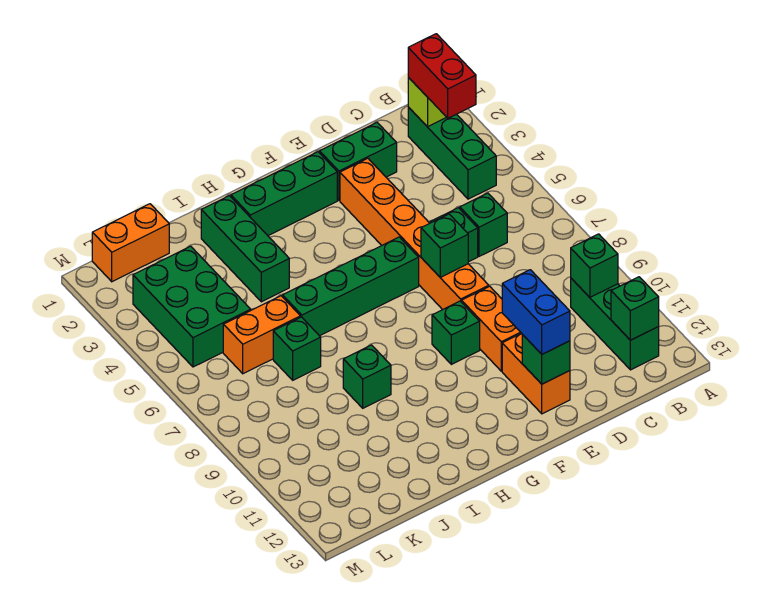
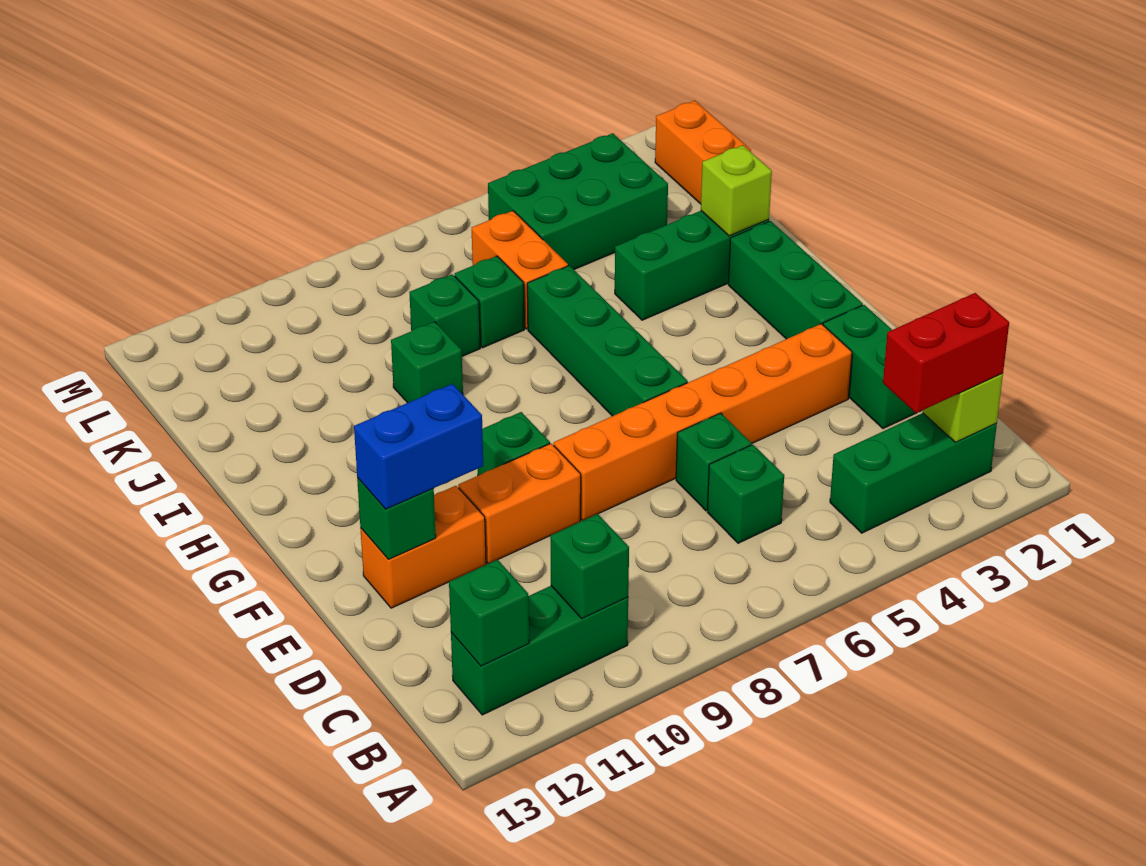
green 1x1 brick [421,214,468,277] -> green 1x1 brick moved to [409,274,480,356]
none -> lime 1x1 brick [701,145,772,236]

